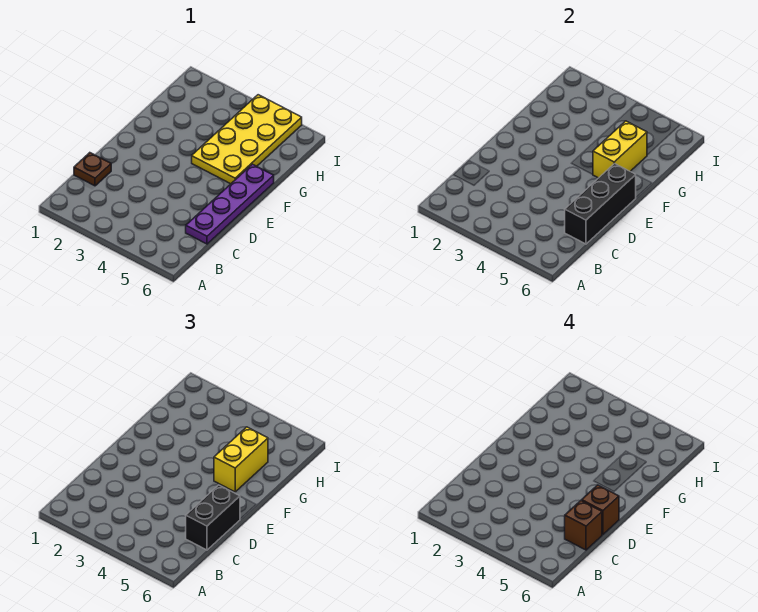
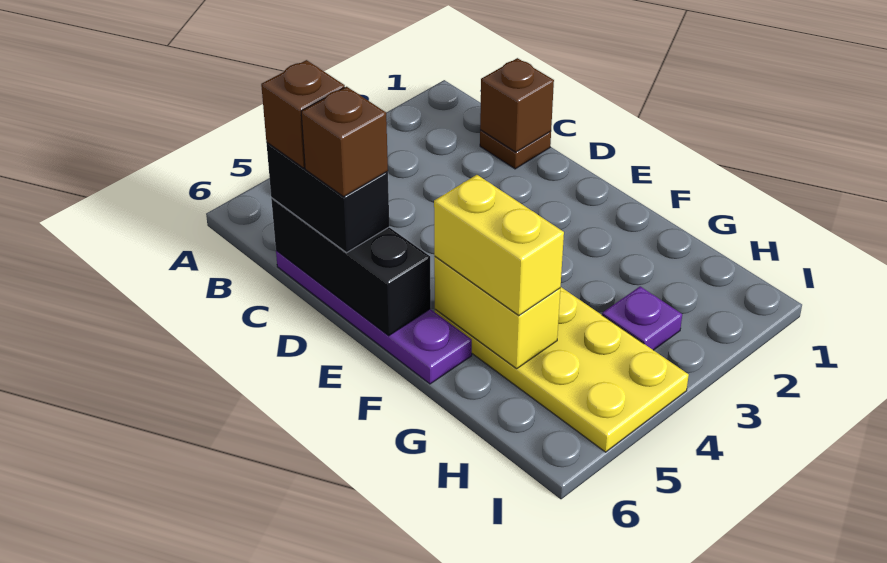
none -> brown 1x1 brick [480,58,554,152]
none -> purple 1x1 plate [602,286,682,350]

